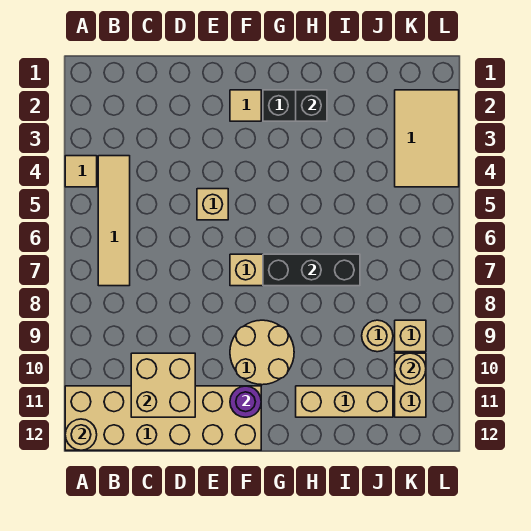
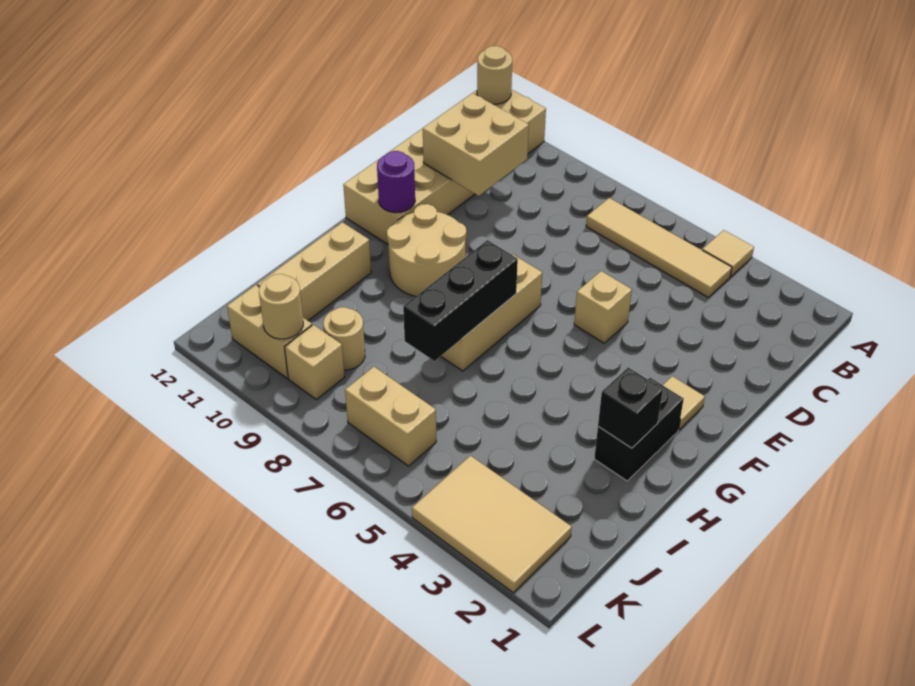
none -> tan 1x2 brick [345,367,436,466]

